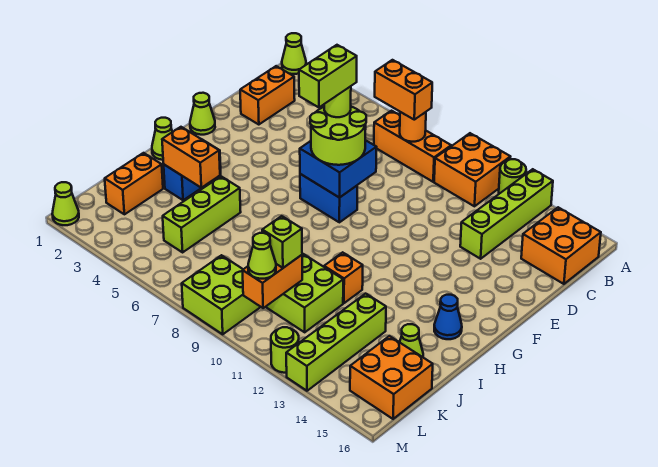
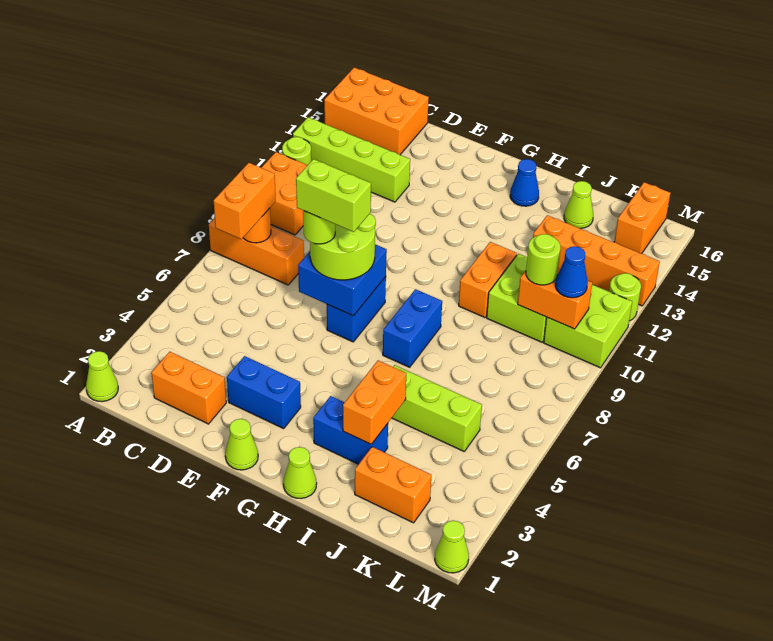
orange 1x3 brick [374,111,451,182] -> orange 1x3 brick turned to [209,218,304,285]
orange 2x2 brick [521,207,601,284] -> orange 2x3 brick [324,68,429,155]
none -> blue 1x2 brick [227,356,301,429]
none -> blue 1x2 brick [383,289,442,367]
orange 1x1 brick [324,252,363,303] -> orange 1x2 brick [459,242,517,317]
lime 1x4 brick [286,294,386,391] -> orange 1x4 brick [533,215,660,306]
lime 1x1 brick [262,216,302,268] -> lime 1x1 round brick [526,234,560,285]
orange 2x2 brick [350,336,433,419] -> orange 1x2 brick [614,182,670,254]
lime 2x2 brick [182,255,260,334] -> lime 2x2 brick moved to [544,285,632,368]
lime 1x1 cone [248,233,276,279] -> blue 1x1 cone [556,246,588,298]

